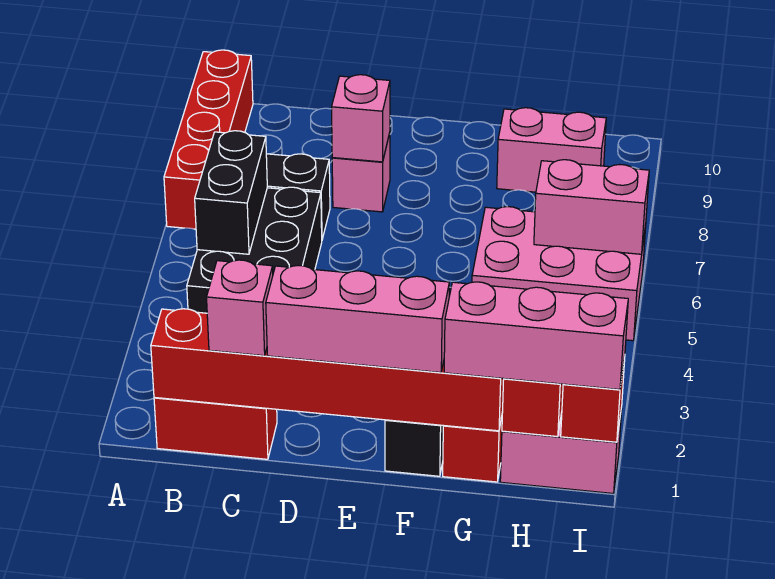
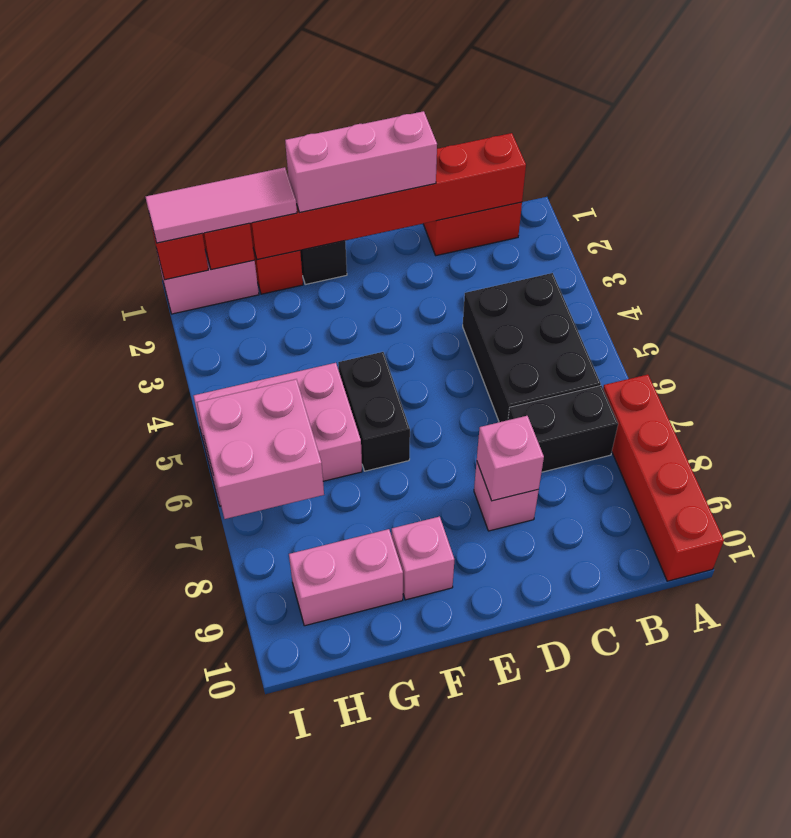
black 1x2 brick [195,131,267,254] -> black 1x2 brick moved to [338,352,410,471]
pink 1x1 brick [207,260,273,356] -> pink 1x1 brick moved to [392,516,454,600]
pink 1x3 brick [444,282,628,390] -> pink 1x3 tile [146,167,297,243]
pink 1x2 brick [534,160,649,254] -> pink 2x2 brick [197,379,324,519]

